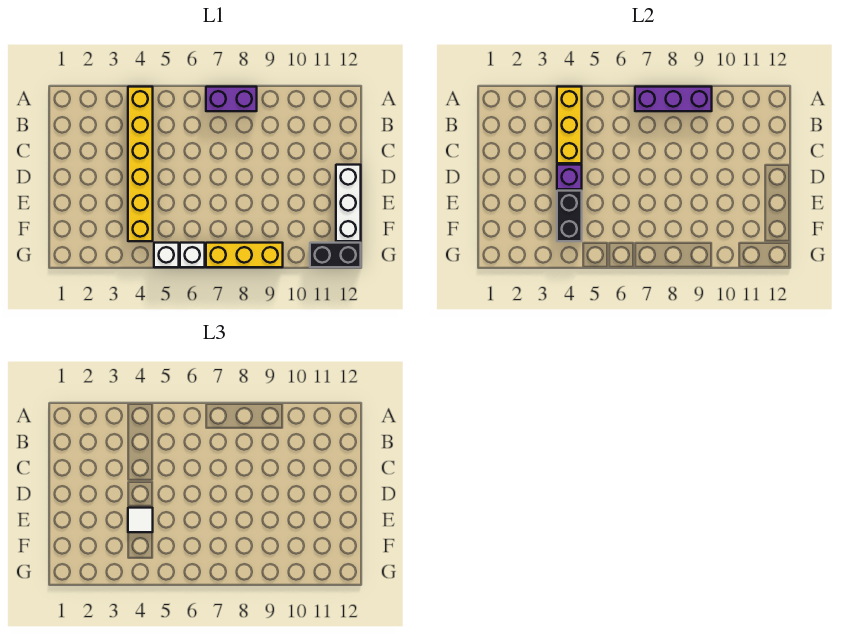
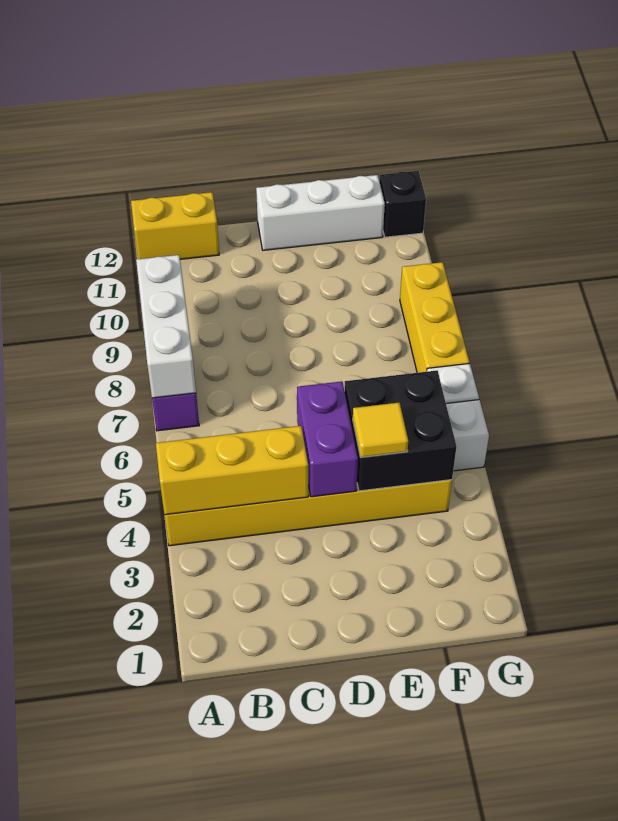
purple 1x3 brick [635,87,712,111] -> white 1x3 brick [136,255,196,398]
none -> yellow 1x2 brick [131,192,219,259]
purple 1x1 brick [557,165,582,189] -> purple 1x2 brick [297,381,358,497]
black 1x2 brick [557,191,582,241] -> black 2x2 brick [345,370,457,491]
white 1x1 tile [128,508,153,532] -> yellow 1x1 tile [353,403,408,458]
black 1x2 brick [310,243,361,267] -> black 1x1 brick [379,171,426,237]

